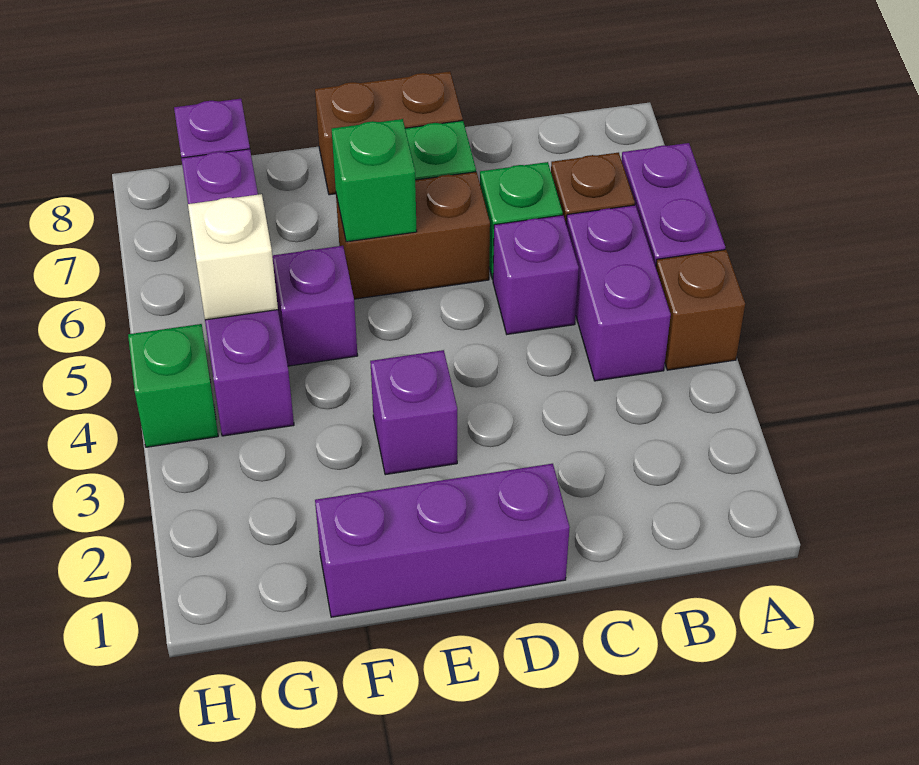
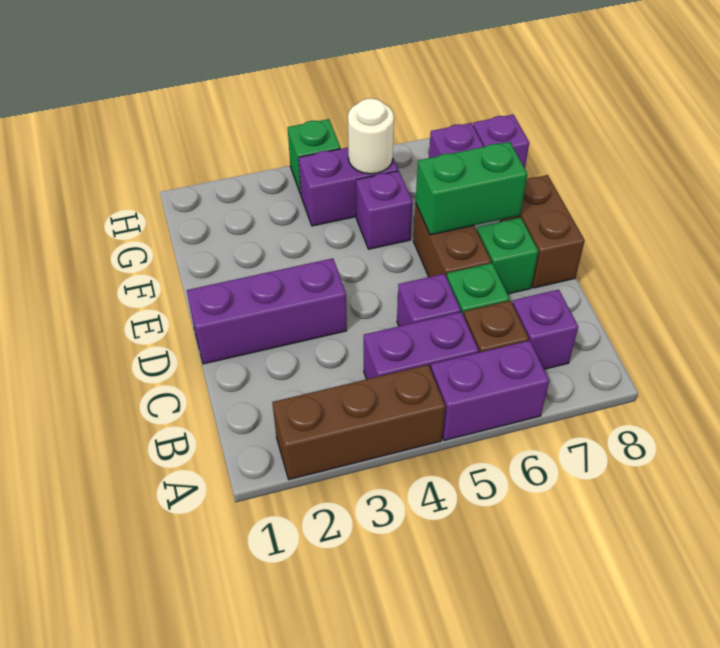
brown 1x1 brick [656,250,745,370] -> brown 1x3 brick [272,365,445,480]
purple 1x3 brick [315,464,570,617] -> purple 1x3 brick turned to [187,258,347,364]
purple 1x1 brick [370,350,457,475] -> purple 1x1 brick moved to [512,290,578,369]
green 1x1 brick [332,119,417,242] -> green 1x2 brick [416,142,527,235]
white 1x1 brick [188,194,278,320] -> white 1x1 round brick [348,98,394,174]

